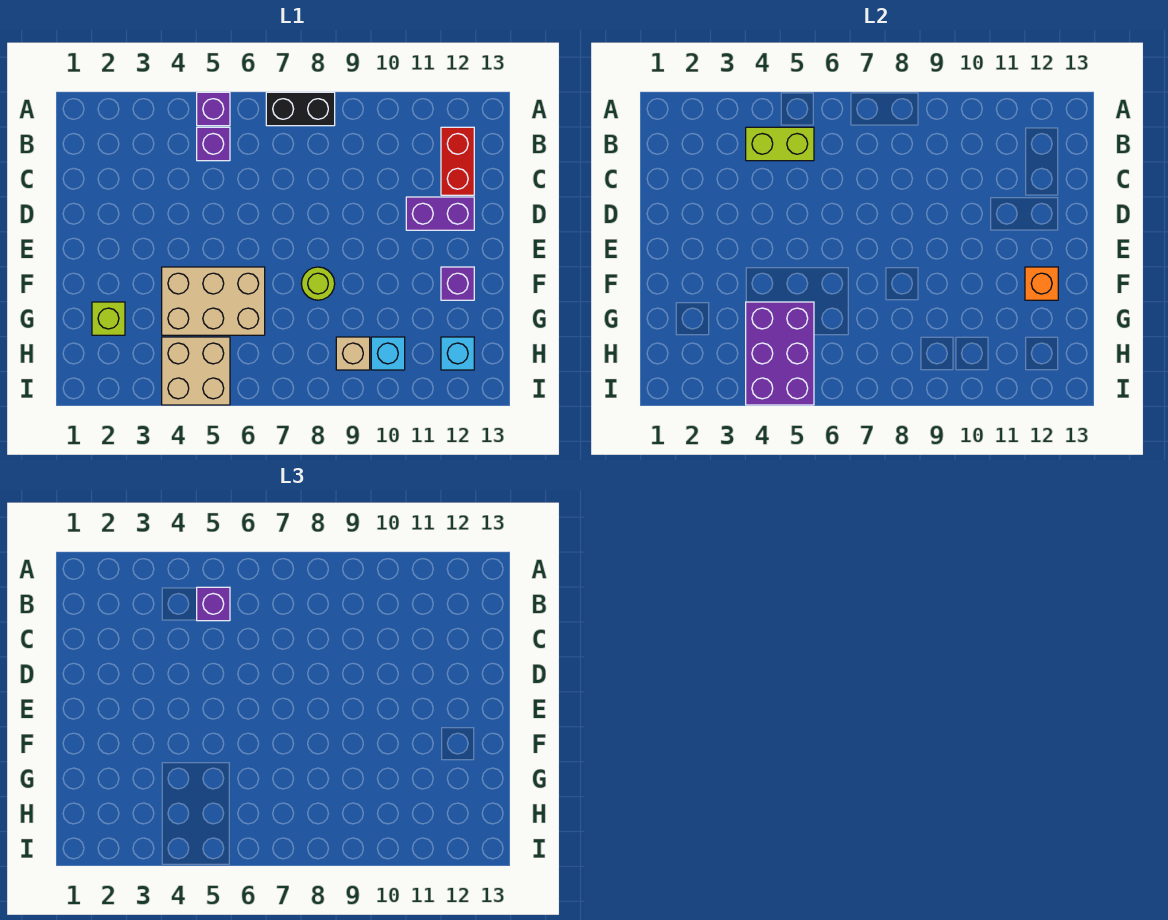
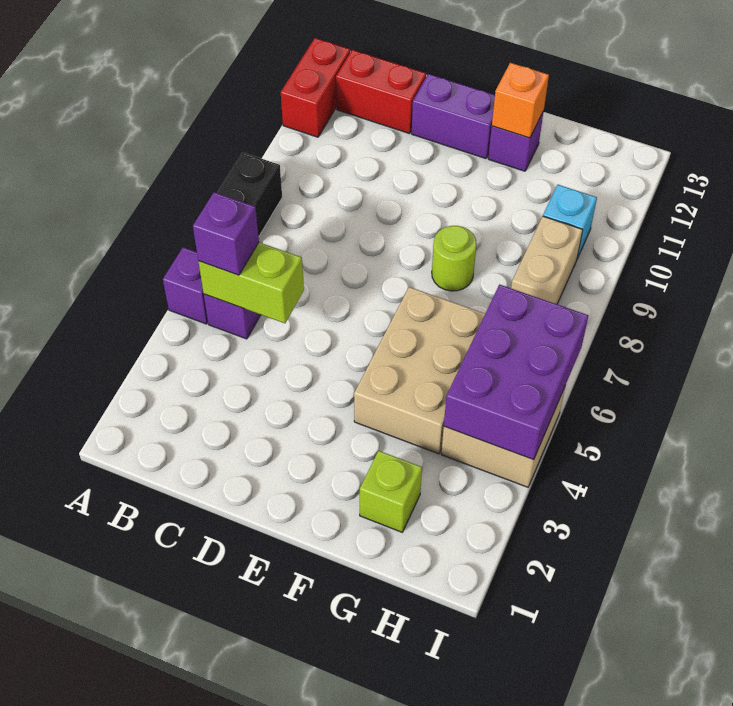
none -> red 1x2 brick [281,38,350,137]
lime 1x2 brick [746,127,814,161] -> lime 1x2 brick turned to [198,242,304,323]
purple 1x2 brick [406,197,474,230] -> purple 1x2 brick turned to [412,74,495,159]
purple 2x3 brick [746,302,814,405] -> purple 2x3 brick turned to [444,285,589,460]
tan 1x1 brick [336,337,370,370] -> tan 1x2 brick [511,216,583,304]
cyan 1x1 brick [441,337,474,370] -> none

